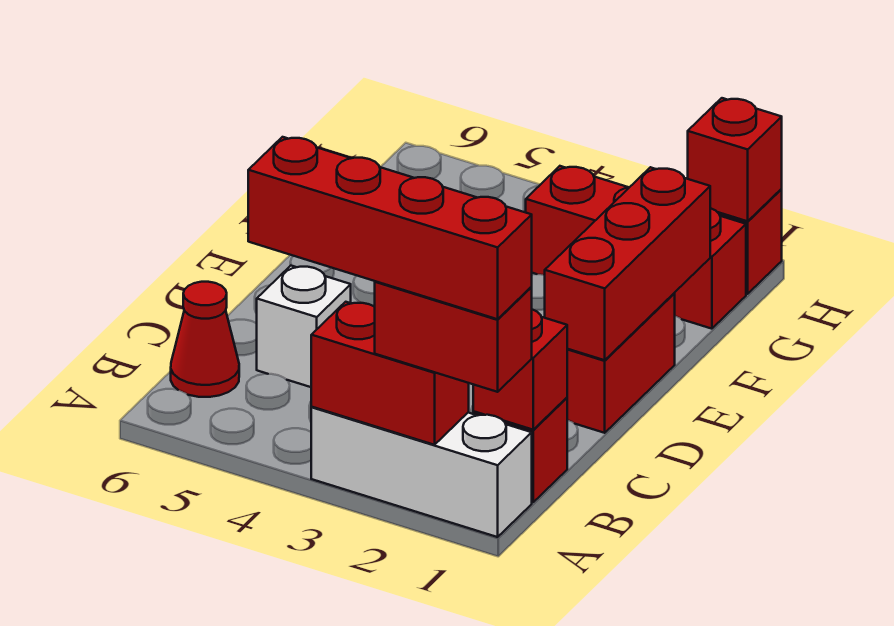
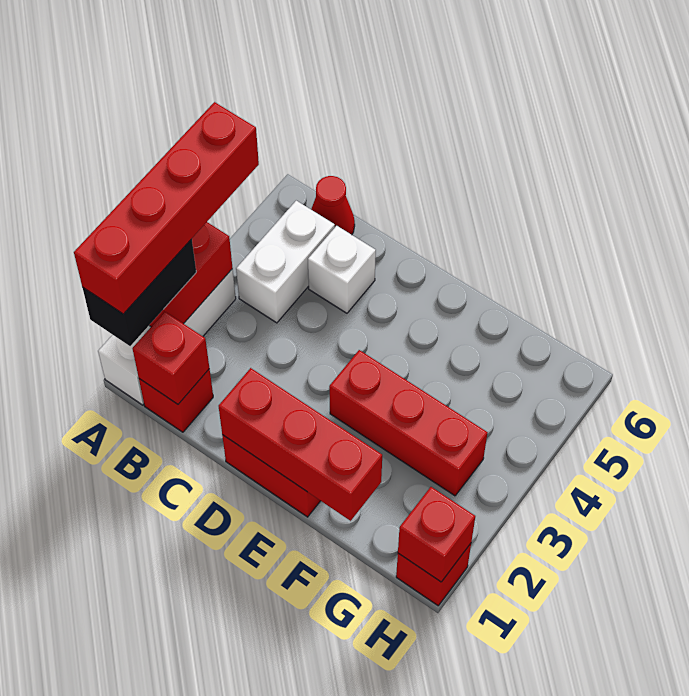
red 1x2 brick [375,281,532,392] -> black 1x2 brick [82,239,196,346]
none -> white 1x2 brick [236,201,335,323]
red 1x3 brick [526,166,746,329] -> red 1x3 brick turned to [329,350,488,496]

